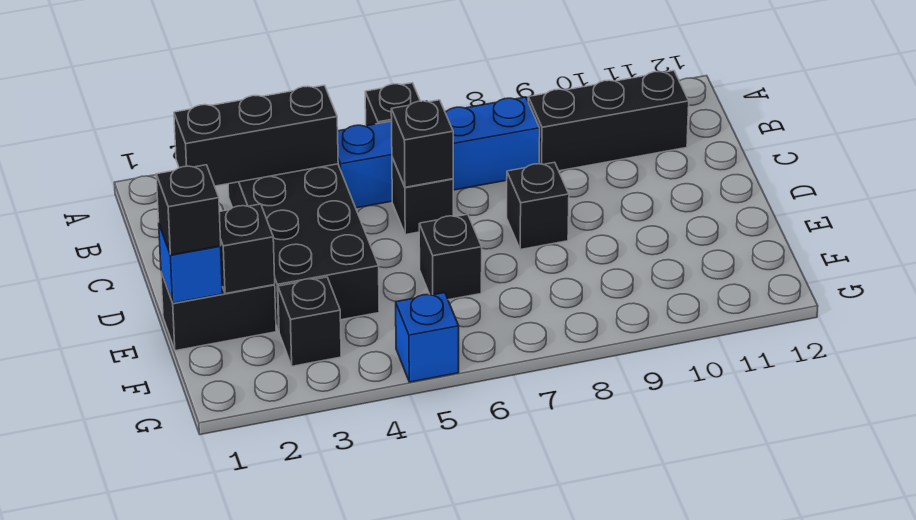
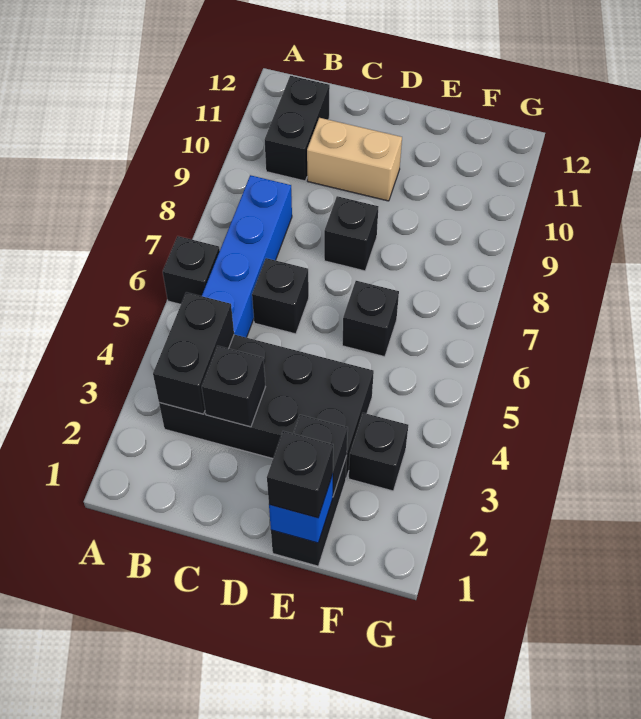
black 1x3 brick [174,85,338,186] -> black 1x2 brick [153,292,234,414]
black 1x3 brick [528,71,689,171] -> black 1x2 brick [265,76,330,181]
black 1x1 brick [391,100,453,187] -> black 1x1 brick moved to [202,346,265,427]
none -> tan 1x2 brick [307,118,402,201]
blue 1x1 brick [396,293,459,382] -> none

